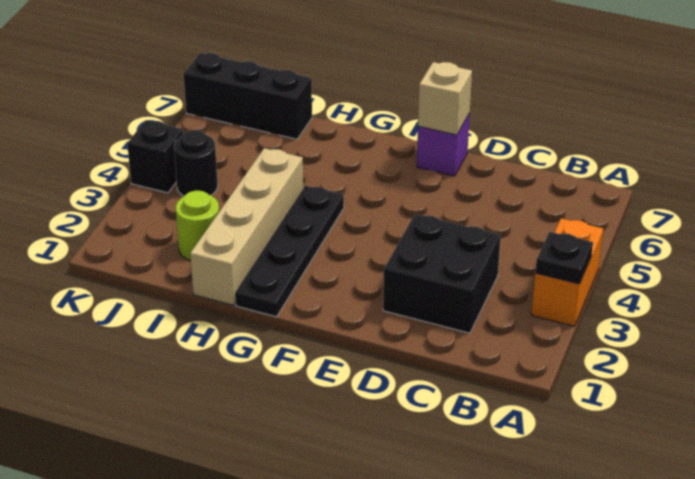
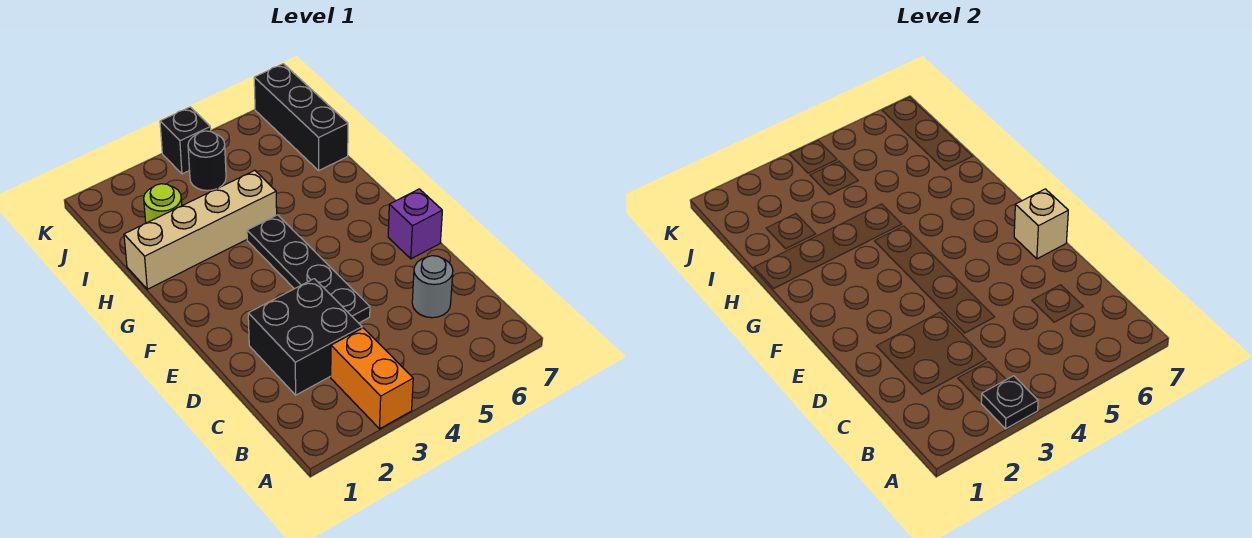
orange 1x2 brick [531,218,603,326] -> orange 1x2 brick turned to [331,328,413,429]
none -> grey 1x1 round brick [412,256,453,318]
black 1x4 plate [235,186,344,317] -> black 1x4 plate turned to [247,215,370,323]

